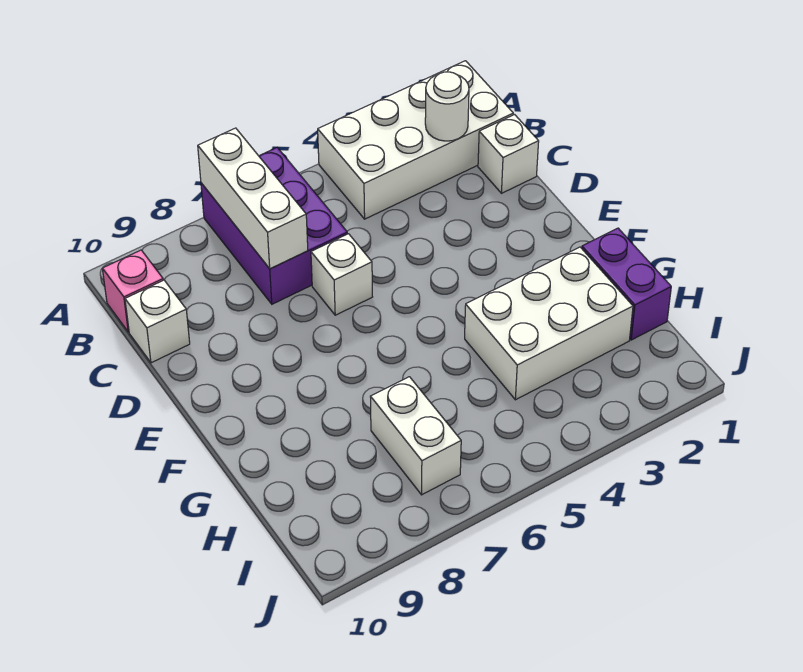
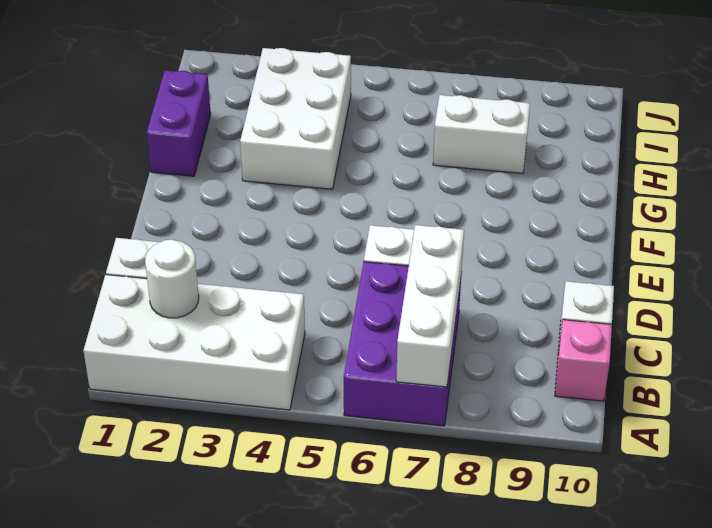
white 2x3 brick [465,247,633,400] -> white 2x3 brick turned to [240,48,351,189]
white 1x2 brick [370,377,461,495] -> white 1x2 brick turned to [433,95,530,173]

